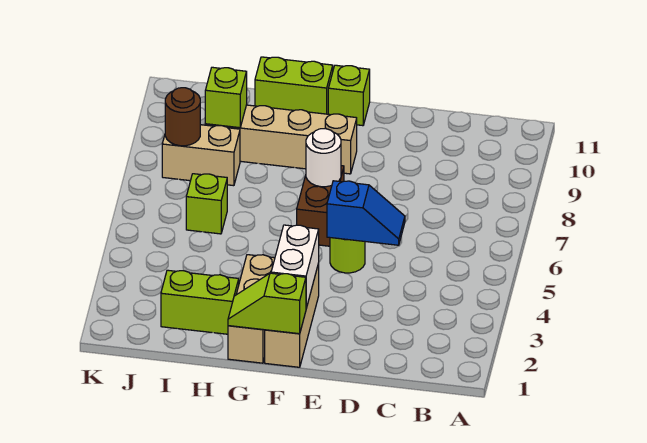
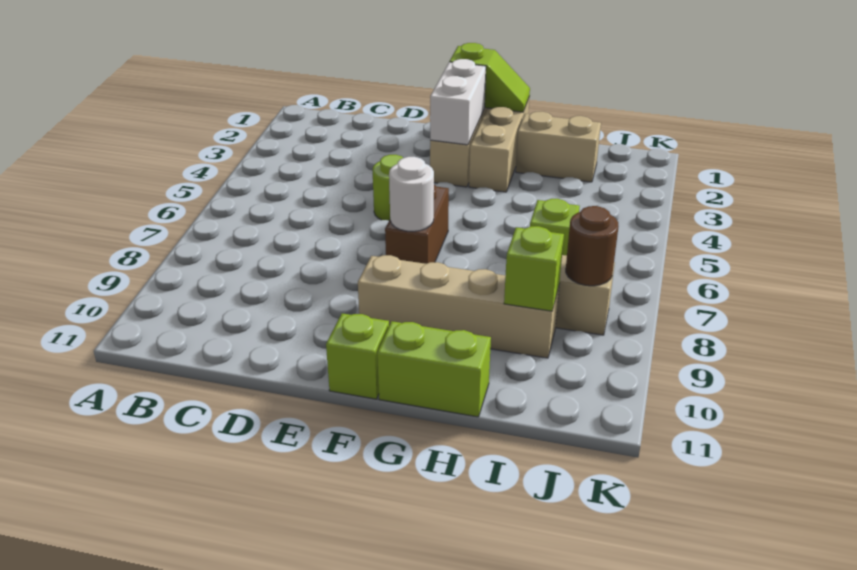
blue 1x2 slope [327,181,405,245] -> none
lime 1x2 brick [161,270,239,334] -> tan 1x2 brick [516,112,601,182]

